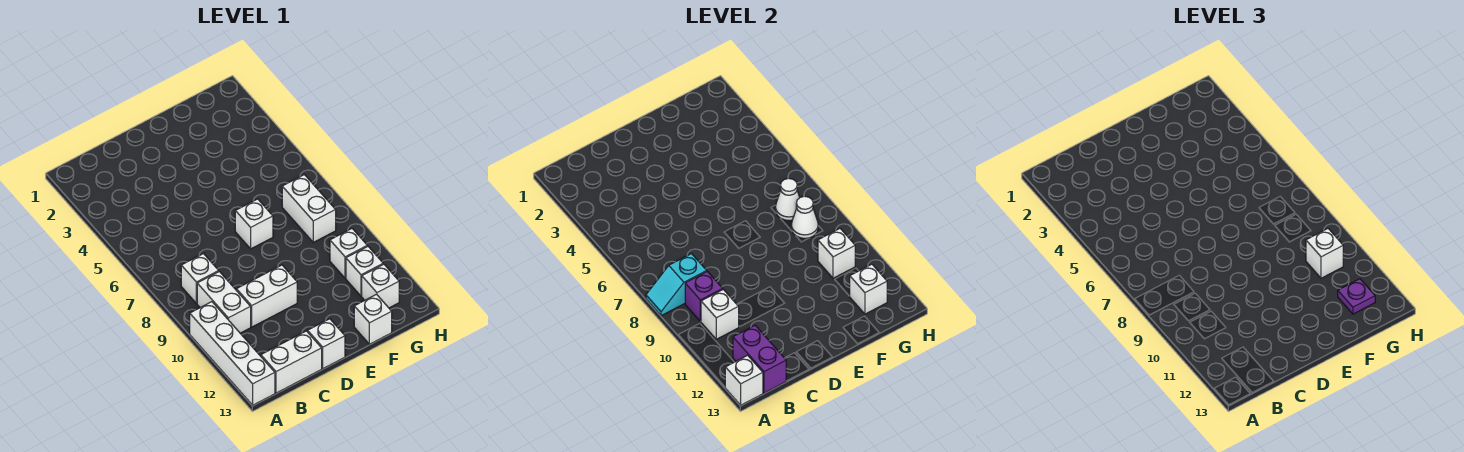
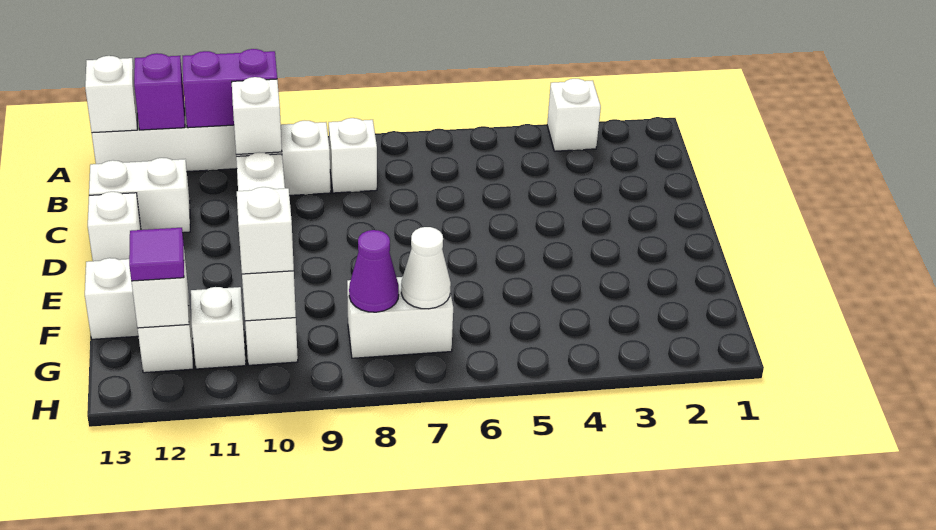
cyan 1x2 slope [646,254,707,316] -> none
purple 1x1 brick [685,272,723,321] -> purple 1x1 brick moved to [134,53,185,130]
purple 1x2 brick [733,325,786,393] -> purple 1x2 brick moved to [183,49,277,128]
white 1x2 brick [261,331,322,393] -> white 1x2 brick turned to [89,158,190,233]
white 1x1 brick [235,199,273,249] -> white 1x1 brick moved to [547,79,601,151]
white 1x1 cone [791,196,818,238] -> purple 1x1 cone [349,230,399,312]
purple 1x1 plate [1338,279,1375,314] -> purple 1x1 tile [129,228,184,281]

